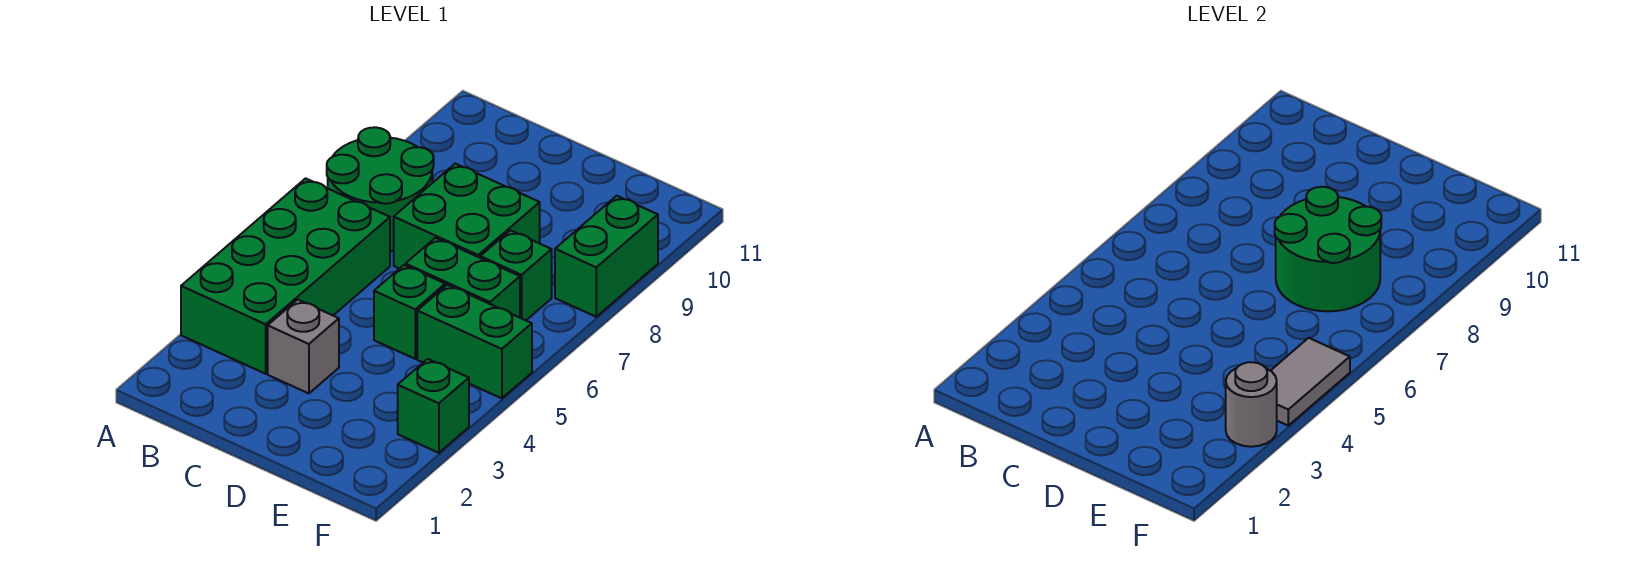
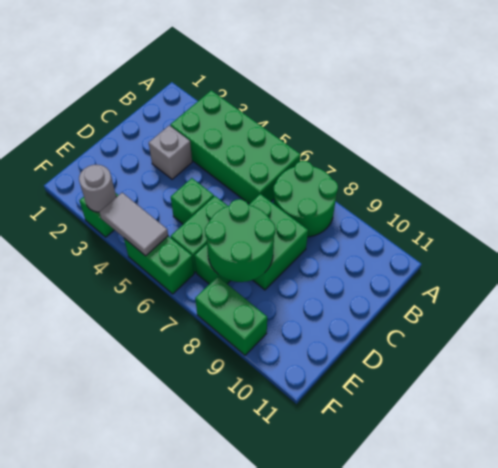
green 1x2 brick [417,285,532,398] -> green 1x2 brick turned to [124,236,194,294]

